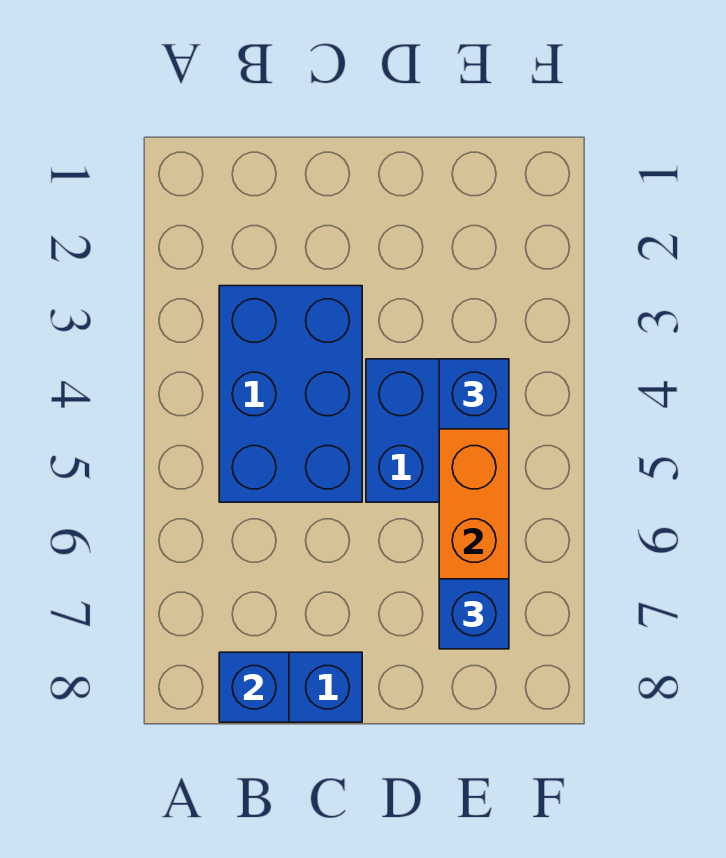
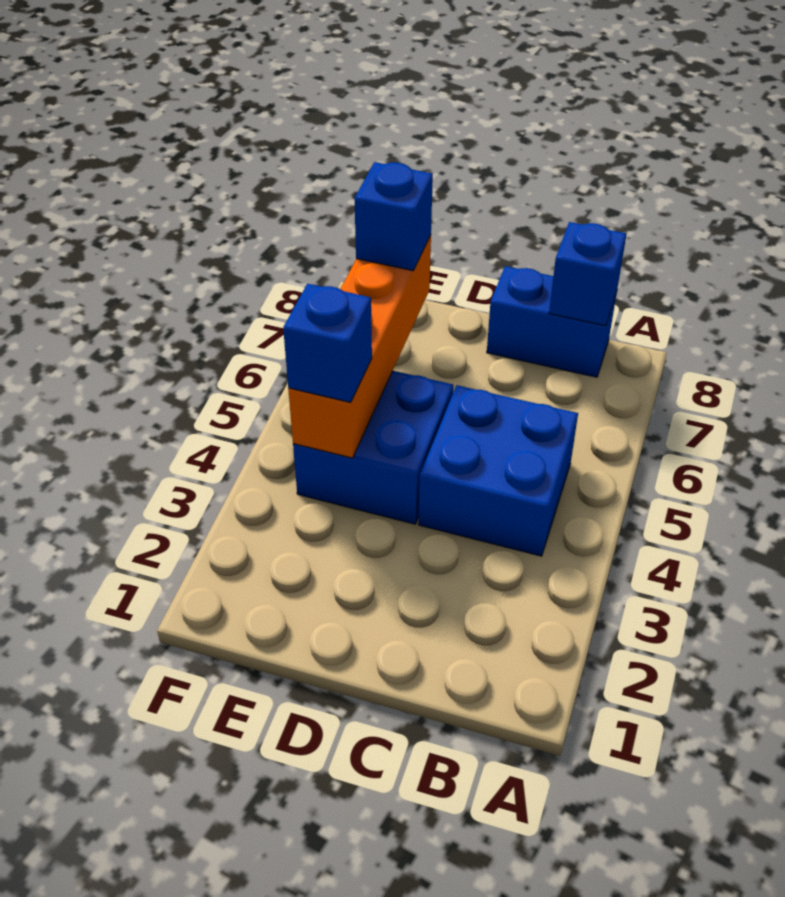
blue 2x3 brick [219,286,362,502] -> blue 2x2 brick [419,385,578,556]

